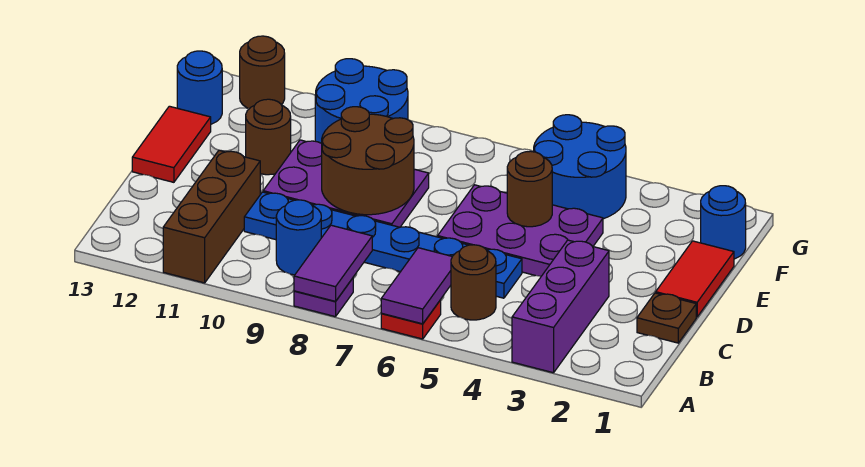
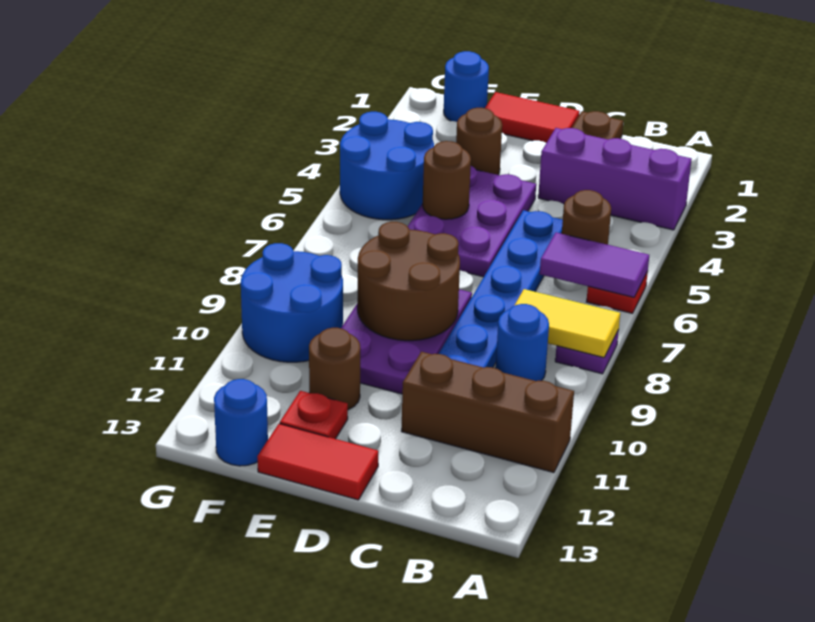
purple 1x2 tile [294,225,372,301] -> yellow 1x2 tile [515,289,620,358]
none -> red 1x1 plate [280,391,348,439]
brown 1x1 round brick [240,36,285,109] -> brown 1x1 round brick moved to [456,108,502,175]

